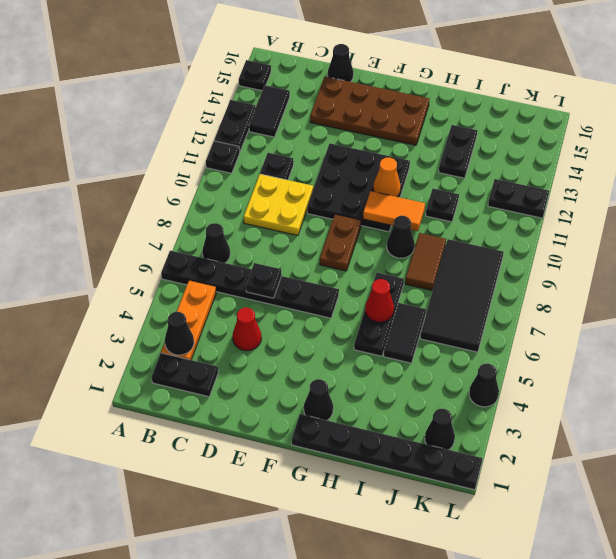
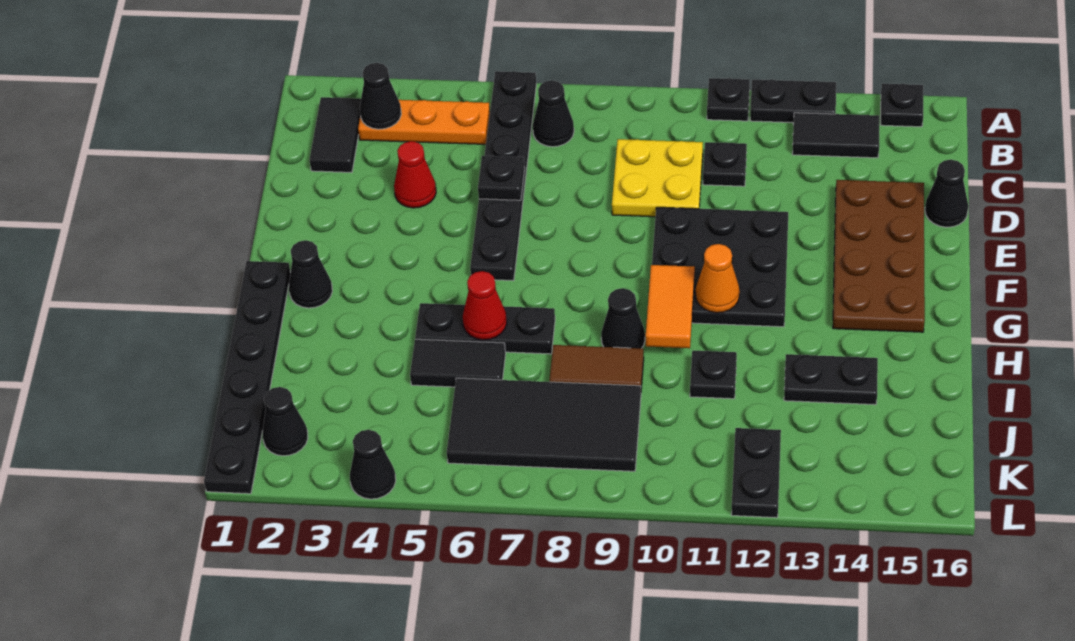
black 1x2 plate [152,353,218,397] -> black 1x2 tile [309,97,361,172]
brown 1x2 plate [320,214,361,271] -> none

